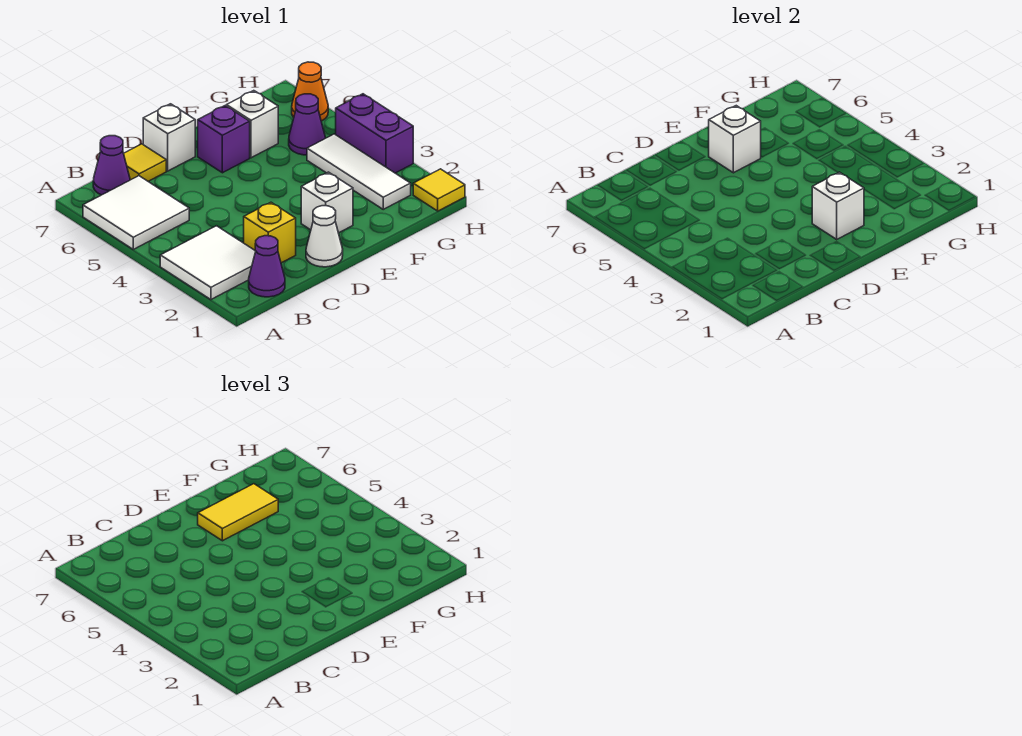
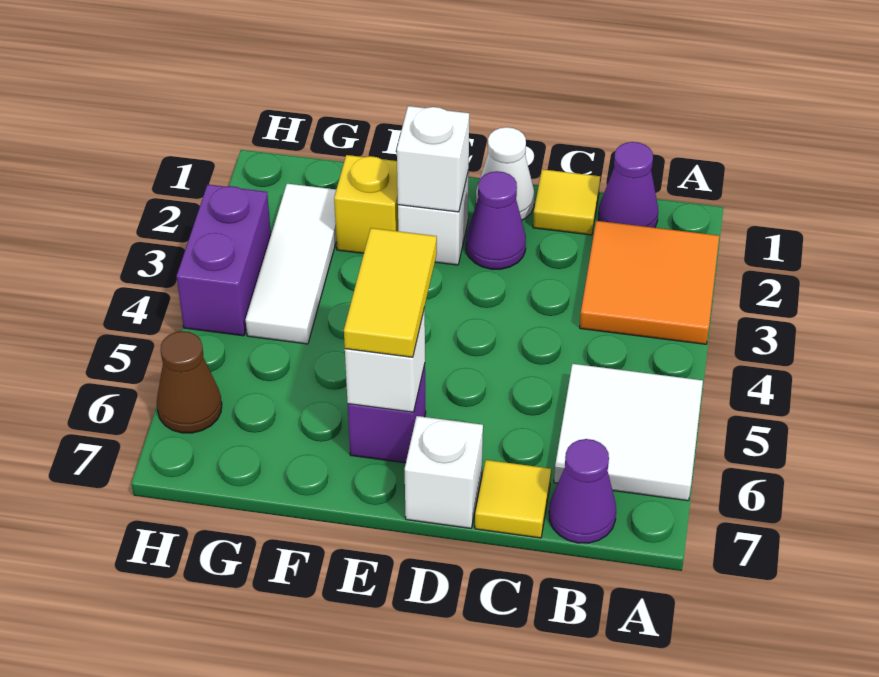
white 2x2 tile [160,226,256,300] -> orange 2x2 tile [580,221,719,344]
yellow 1x1 brick [244,202,296,263] -> yellow 1x1 brick moved to [334,155,398,253]
yellow 1x2 tile [198,484,278,541] -> yellow 1x2 tile turned to [344,228,437,357]
white 1x1 brick [227,91,278,158] -> none
purple 1x1 cone [289,94,325,155] -> purple 1x1 cone moved to [466,171,526,269]
yellow 1x1 tile [413,169,465,211] -> yellow 1x1 tile moved to [533,169,600,235]
orange 1x1 cone [292,62,328,121] -> brown 1x1 cone [157,331,222,433]

